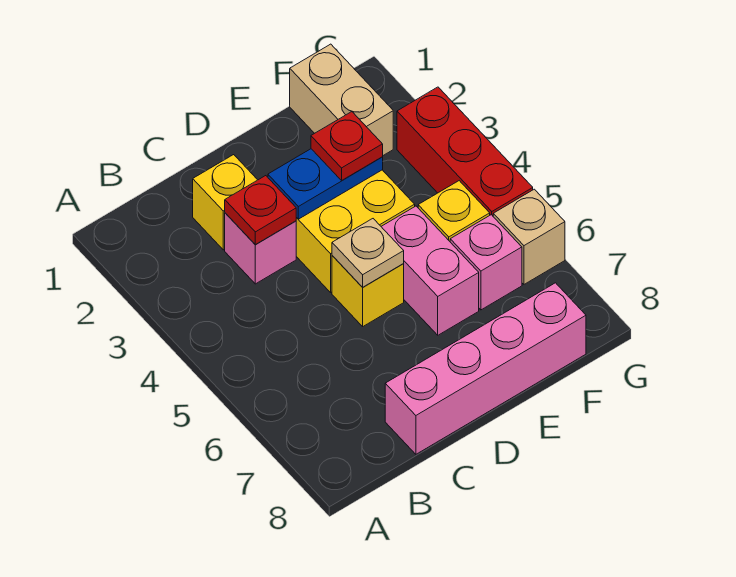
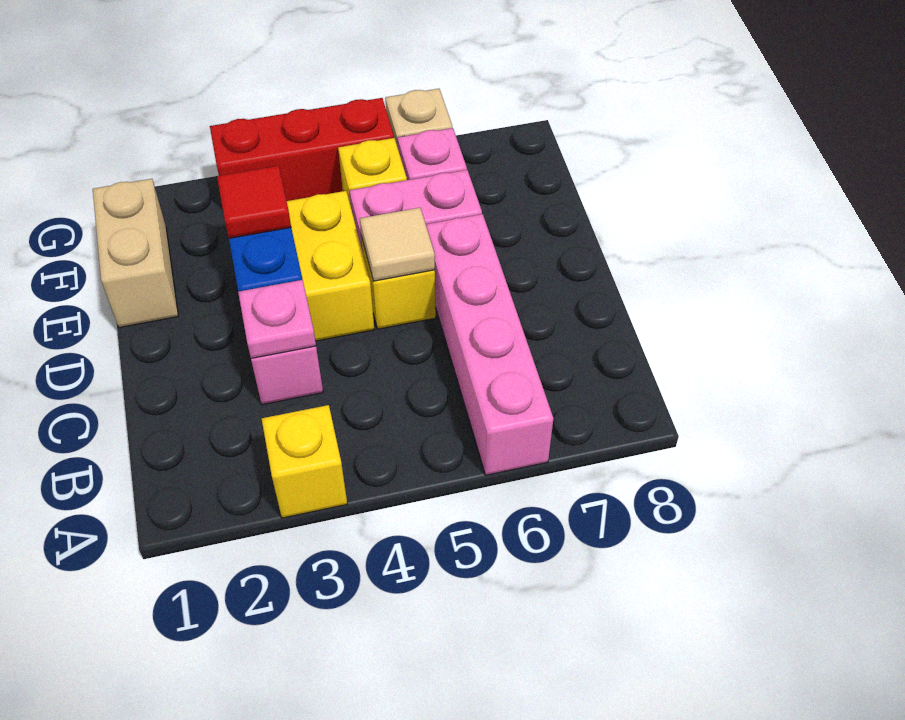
yellow 1x1 brick [193,155,257,250] -> yellow 1x1 brick moved to [262,405,347,518]
red 1x1 plate [225,176,296,245] -> pink 1x1 plate [238,280,316,358]
pink 1x4 brick [385,283,586,454] -> pink 1x4 brick moved to [426,214,553,475]
tan 1x1 plate [332,219,404,287] -> tan 1x1 tile [360,208,435,281]
red 1x1 plate [311,112,383,180] -> red 1x1 tile [217,166,291,238]
tan 1x2 brick [290,44,393,155] -> tan 1x2 brick turned to [93,179,178,327]

